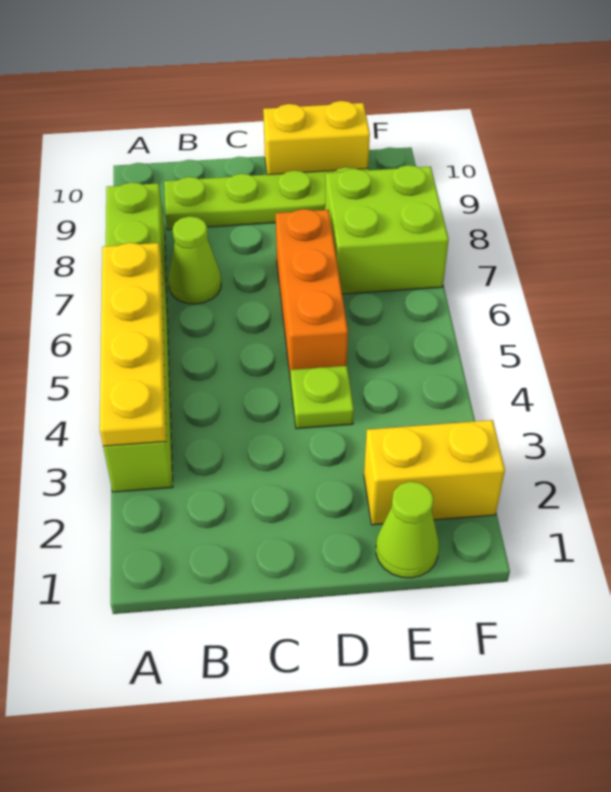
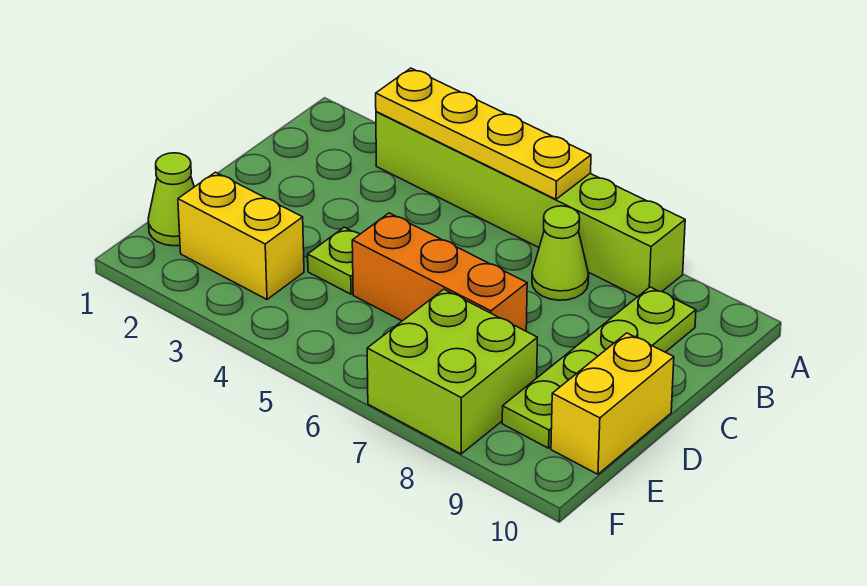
yellow 1x2 brick [364,420,505,525] -> yellow 1x2 brick turned to [178,172,304,299]

